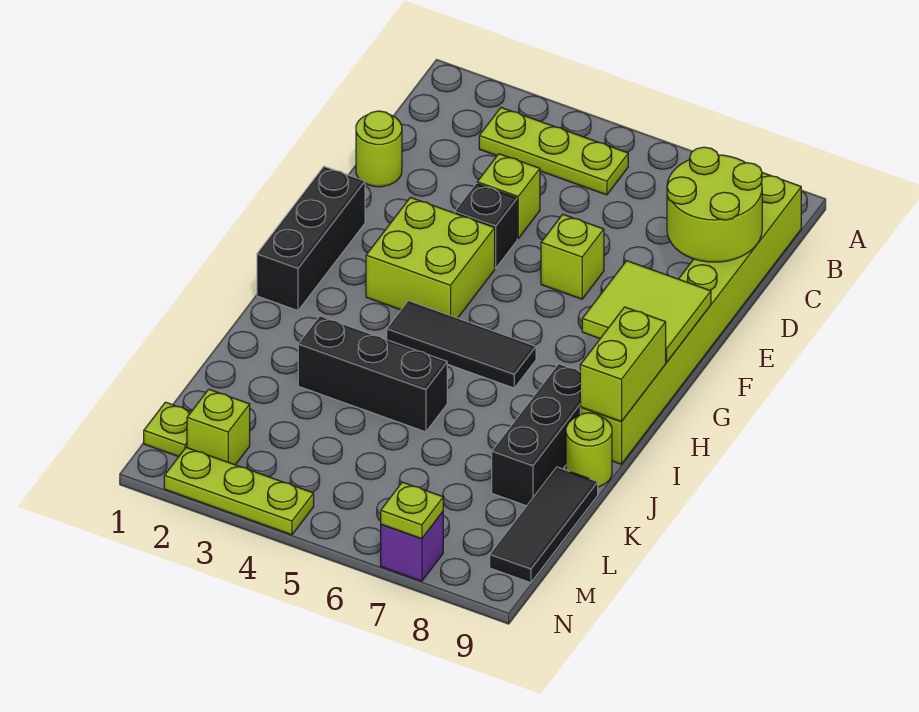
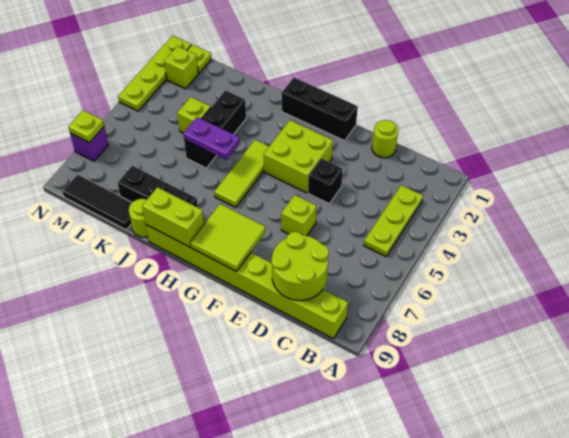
lime 1x1 brick [477,154,540,238] -> lime 1x1 brick moved to [177,97,211,133]
black 1x3 tile [387,301,536,388] -> lime 1x3 tile [215,140,269,207]
none -> purple 1x2 plate [183,117,240,160]
lime 1x3 plate [164,447,314,535] -> lime 1x4 plate [118,35,191,111]

